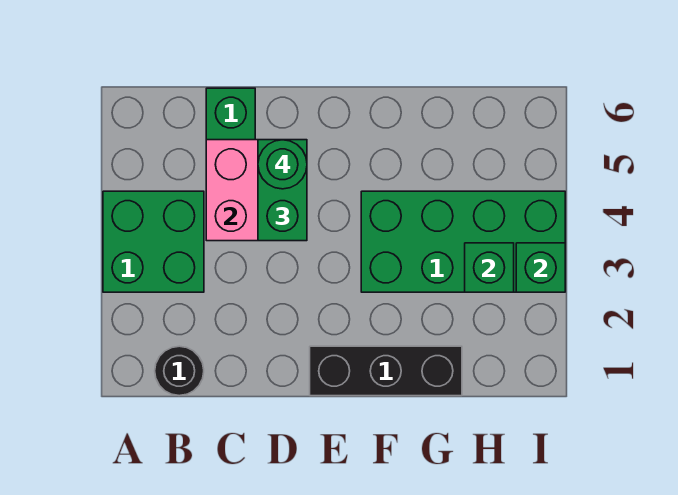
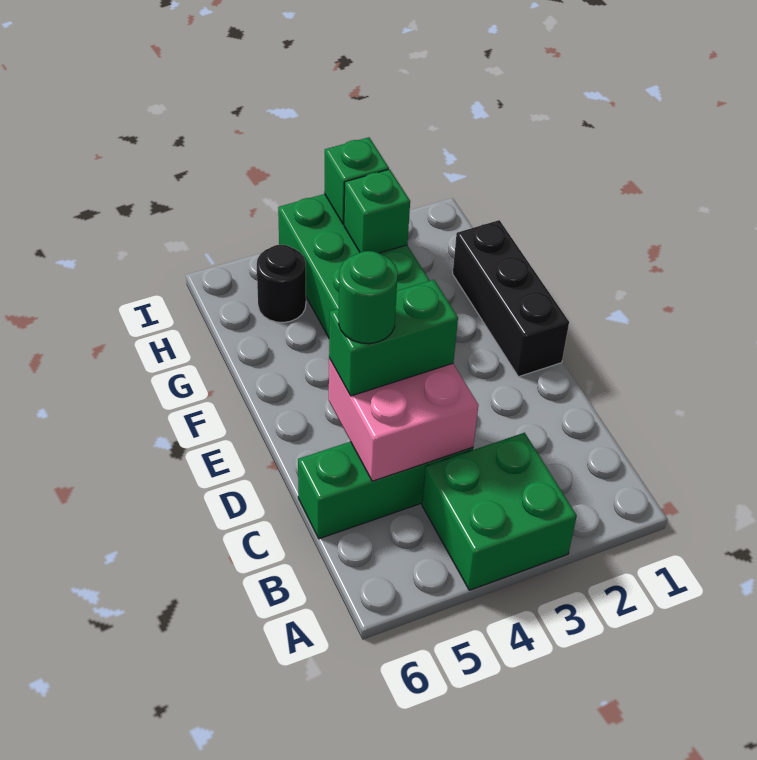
black 1x1 round brick [155,346,204,396] -> black 1x1 round brick moved to [257,245,306,322]

